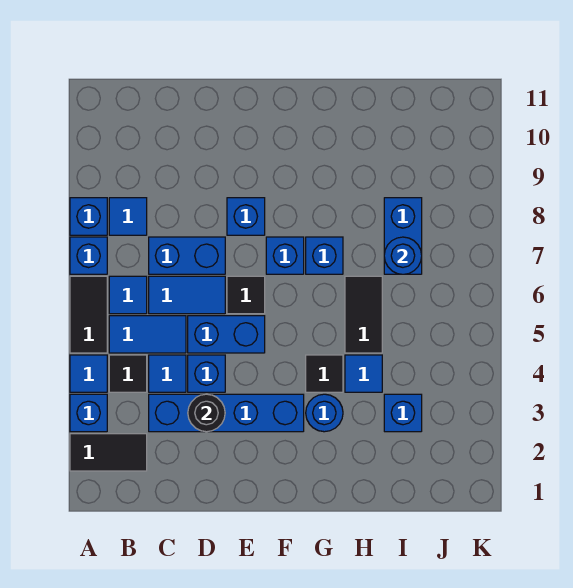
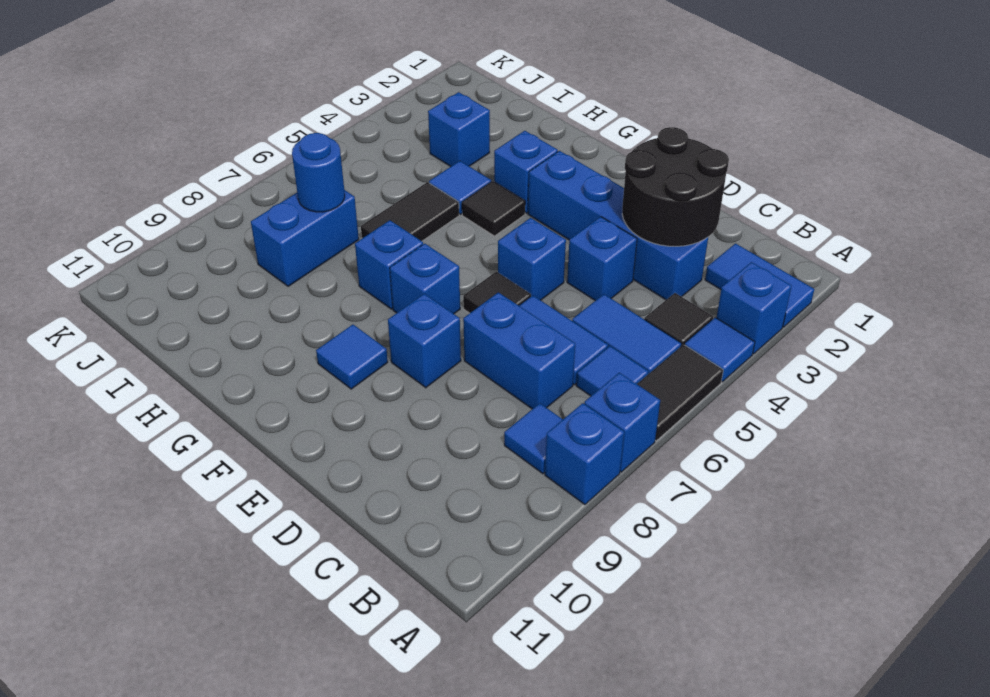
black 1x2 tile [70,434,147,471] -> blue 1x2 tile [705,244,814,327]
blue 1x1 tile [149,355,186,392] -> blue 1x1 tile moved to [316,325,388,389]
black 1x1 round brick [188,394,225,432] -> black 2x2 round brick [622,127,729,246]
blue 1x2 brick [188,316,265,353] -> blue 1x1 brick [498,218,566,300]
blue 1x1 round brick [306,394,343,432] -> blue 1x1 brick [494,131,558,213]

